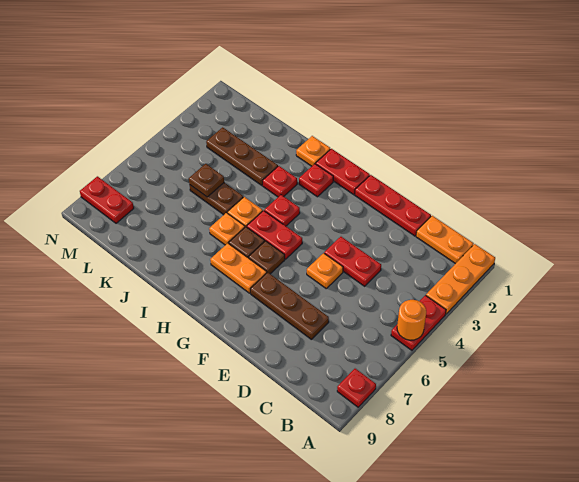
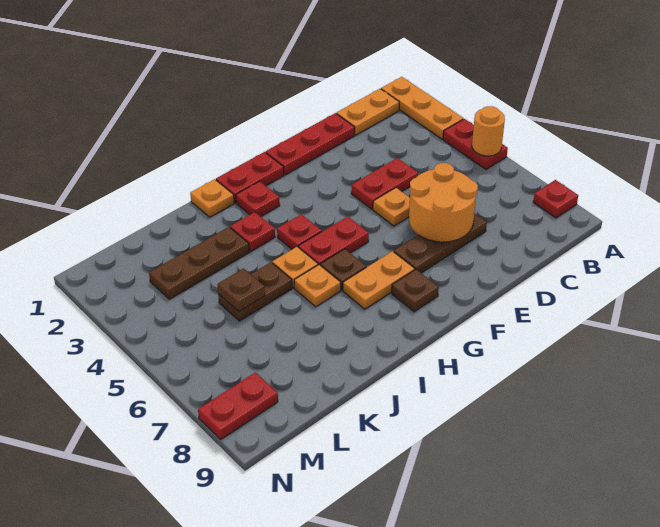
none -> orange 2x2 round brick [409,163,478,242]
brown 1x1 plate [248,241,285,274] -> brown 1x1 plate moved to [392,269,439,312]

